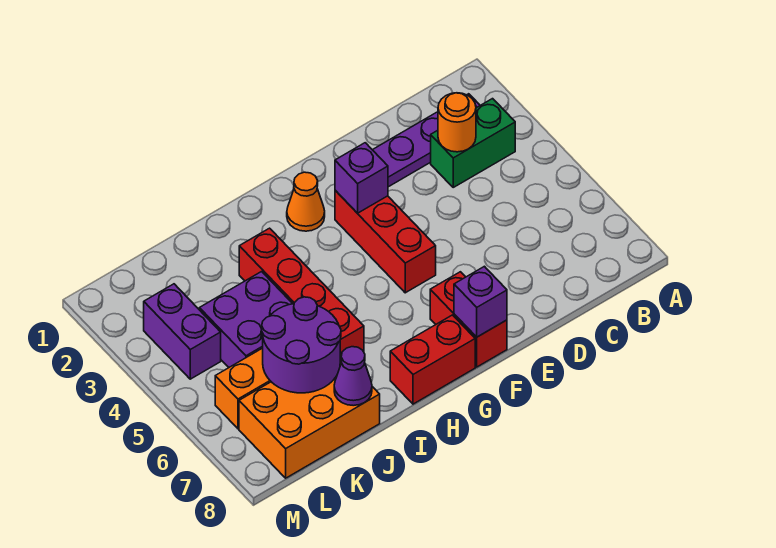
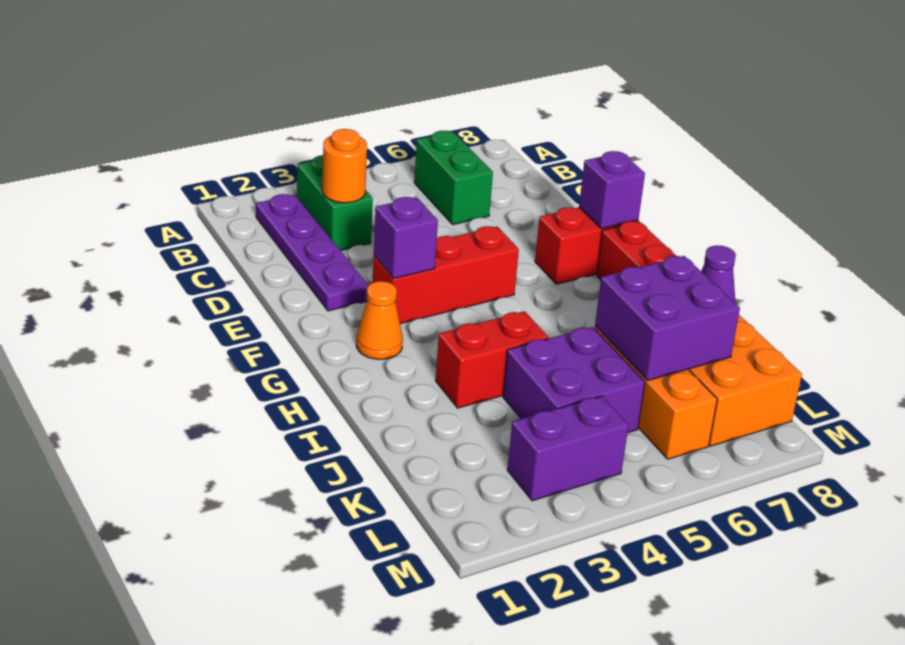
none -> green 1x2 brick [414,131,493,225]
red 1x4 brick [239,228,364,354] -> red 1x2 brick [436,311,548,408]
purple 2x2 round brick [262,297,341,393] -> purple 2x2 brick [595,256,740,381]

